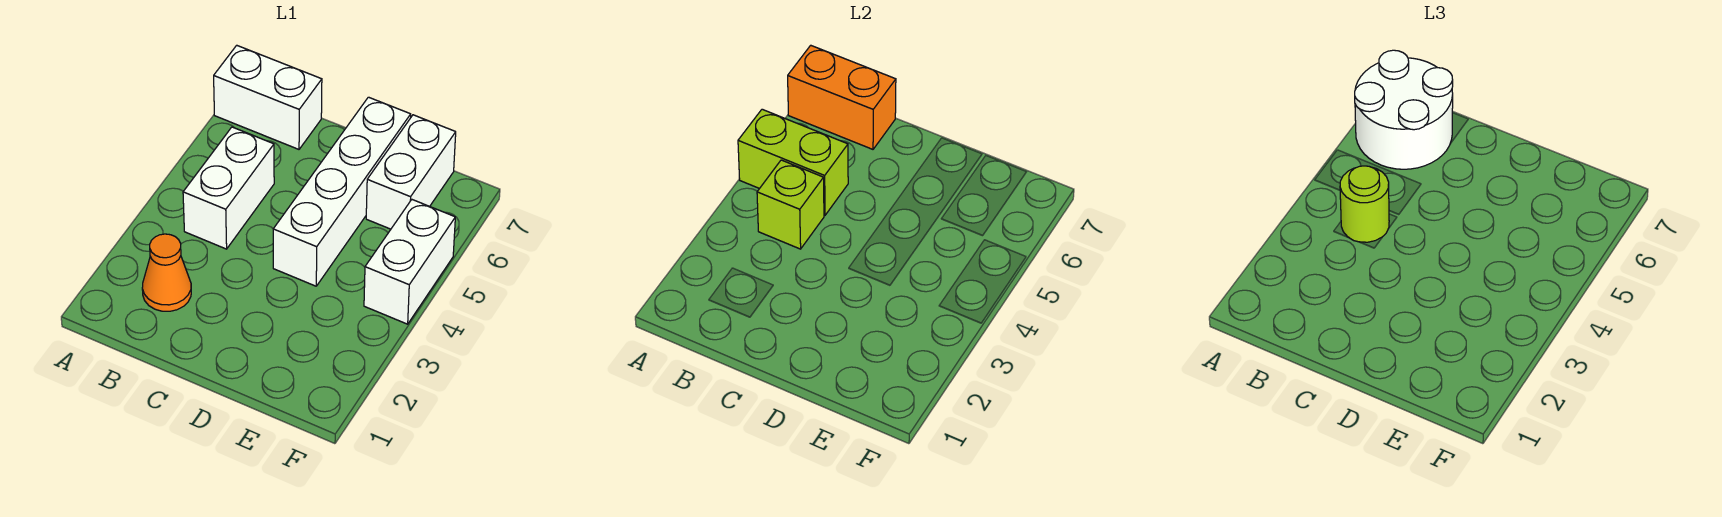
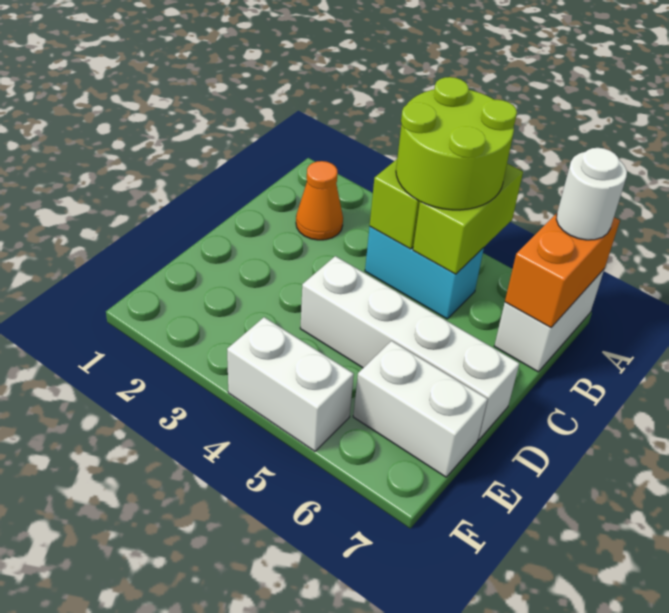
white 2x2 round brick [1355,50,1453,169] -> white 1x1 round brick [556,148,627,240]
white 1x2 brick [183,127,274,249] -> cyan 1x2 brick [365,227,484,319]
lime 1x1 round brick [1340,166,1389,242] -> lime 2x2 round brick [396,77,517,210]

